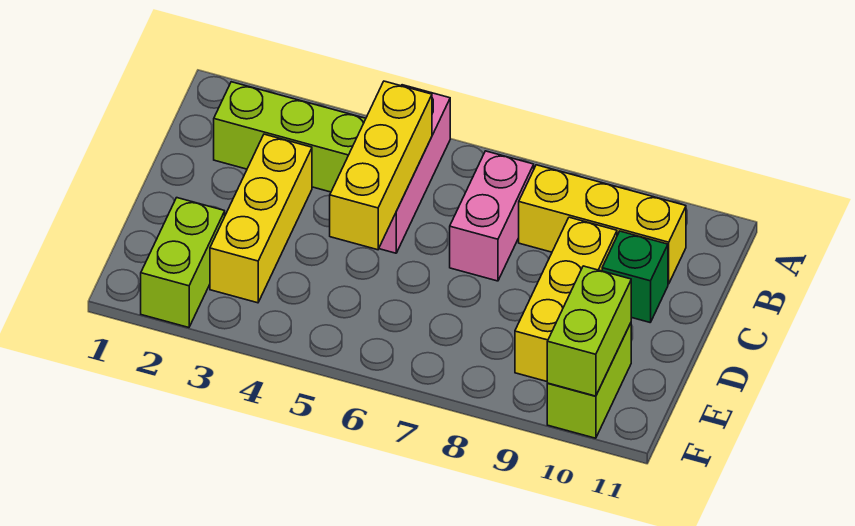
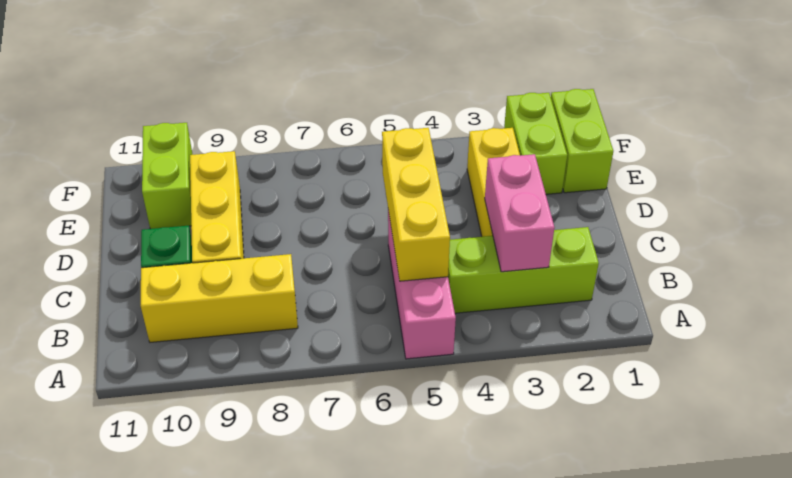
pink 1x2 brick [450,151,534,281] -> pink 1x2 brick moved to [485,154,555,272]
lime 1x2 brick [547,266,631,396] -> lime 1x2 brick moved to [551,89,613,193]

